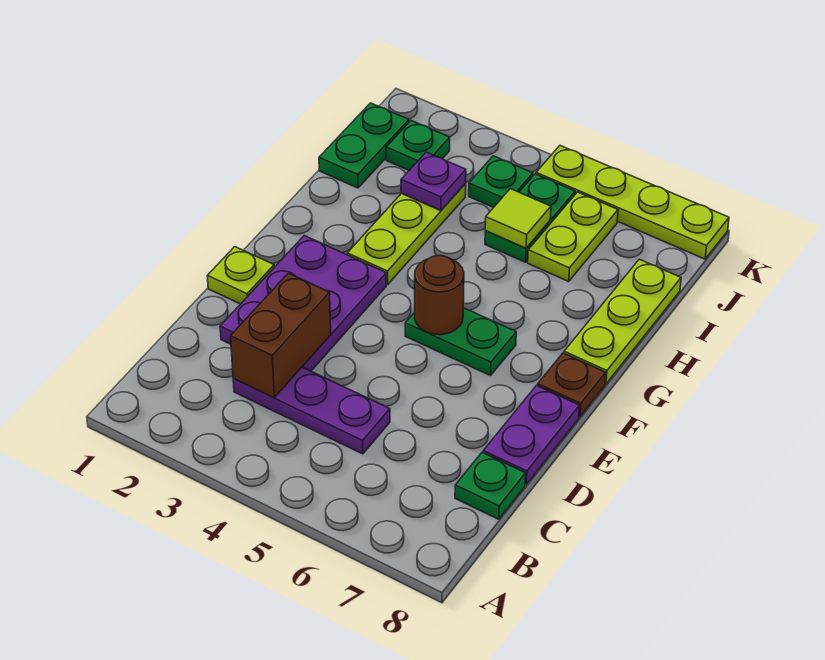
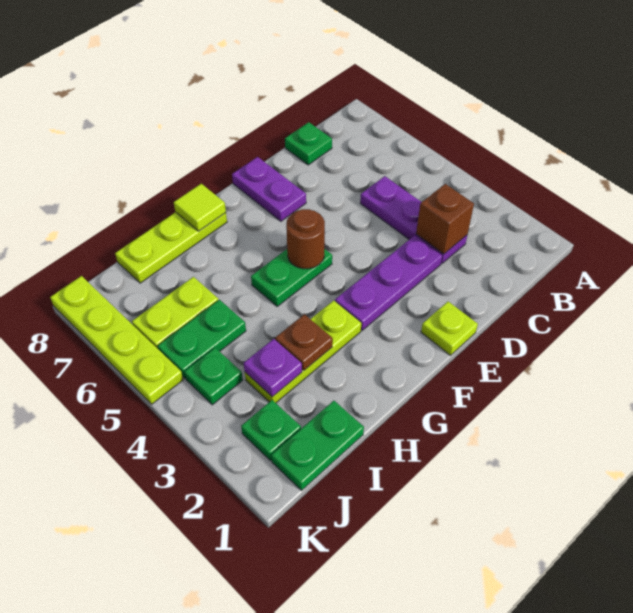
brown 1x2 brick [231,273,331,397] -> brown 1x1 brick [416,184,474,254]
purple 2x3 plate [220,236,386,371] -> purple 1x3 plate [335,235,442,330]
purple 1x2 plate [483,385,580,484] -> purple 1x2 plate turned to [232,157,306,221]
green 1x2 plate [405,308,516,376] -> green 1x2 plate turned to [251,249,332,306]
brown 1x1 plate [538,353,606,417] -> brown 1x1 plate moved to [275,314,333,370]
lime 1x1 tile [485,189,551,248] -> lime 1x1 tile moved to [174,184,226,231]

